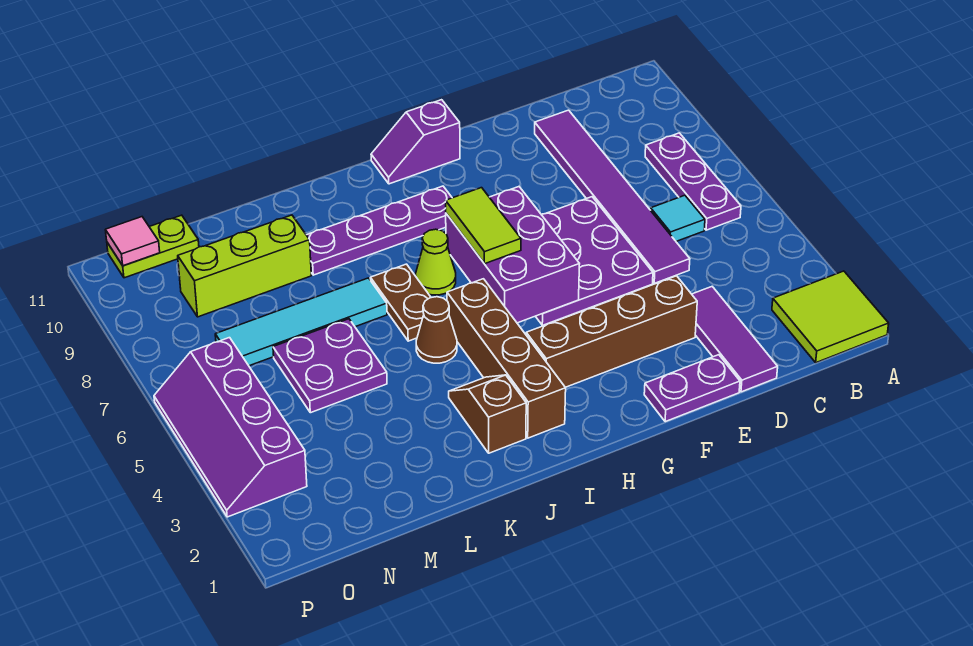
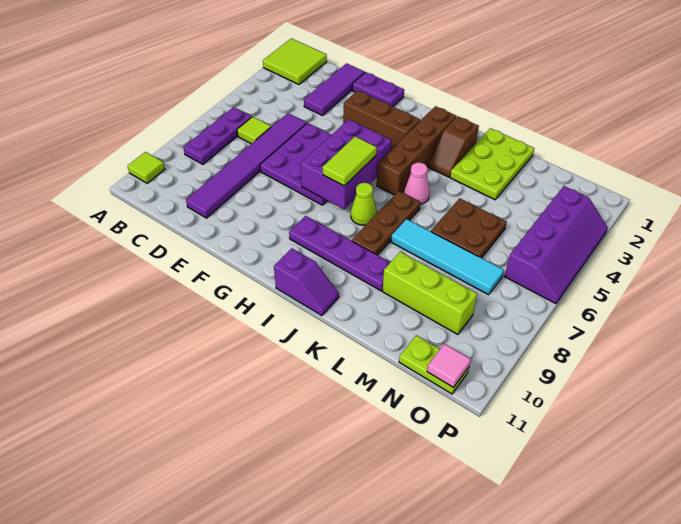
none -> lime 1x1 tile [128,152,165,183]
cyan 1x1 tile [651,195,705,241] -> lime 1x1 tile [237,117,271,144]
brown 1x4 brick [526,276,697,387] -> brown 1x3 brick [343,90,420,149]
purple 1x2 slope [371,100,460,184] -> purple 1x2 slope moved to [274,248,339,316]
brown 1x1 cone [416,297,457,363] -> pink 1x1 cone [404,162,430,204]
brown 1x2 plate [370,264,431,341] -> brown 1x3 plate [352,191,420,255]
none -> lime 2x3 plate [450,128,534,200]
purple 2x2 plate [273,319,387,413] -> brown 2x2 plate [431,198,507,258]

